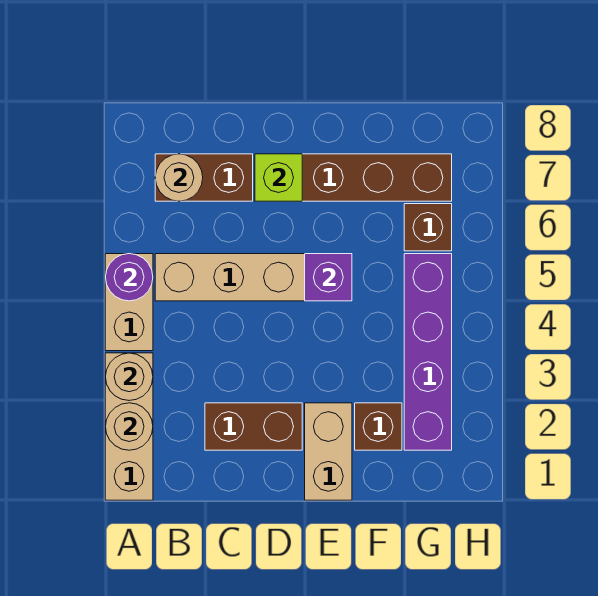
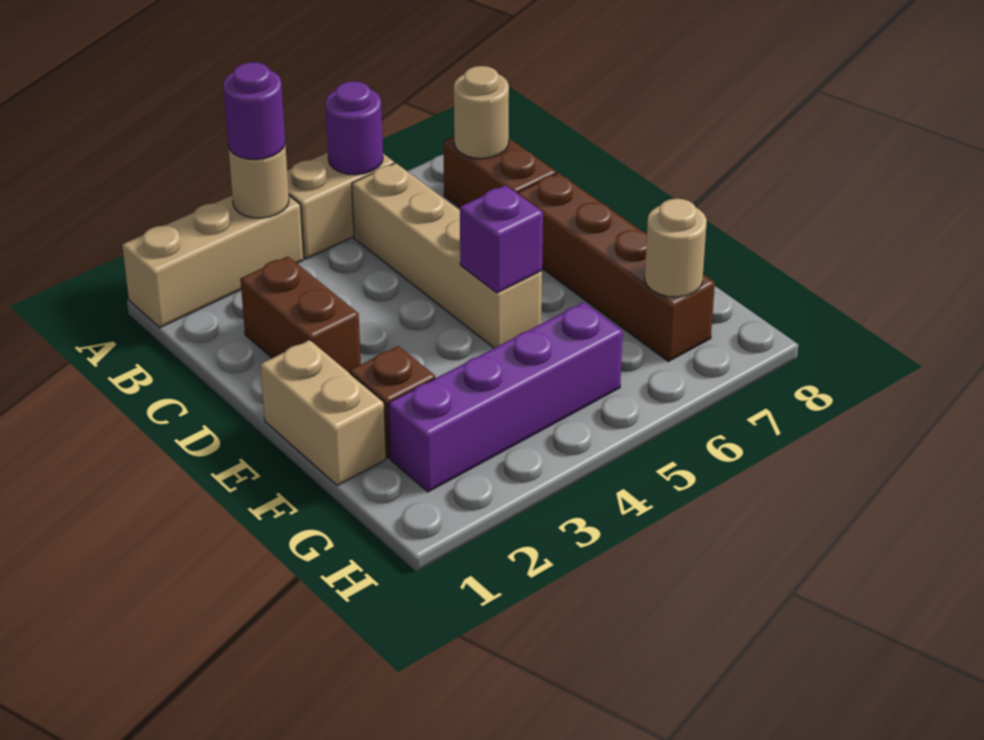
tan 1x1 round brick [106,403,153,450] -> tan 1x1 round brick moved to [645,199,707,297]
none -> purple 1x1 round brick [223,62,285,160]
lime 1x1 brick [255,154,302,201] -> none
tan 1x2 brick [305,403,352,500] -> tan 1x2 brick turned to [260,340,386,486]
brown 1x1 brick [404,204,452,251] -> none

